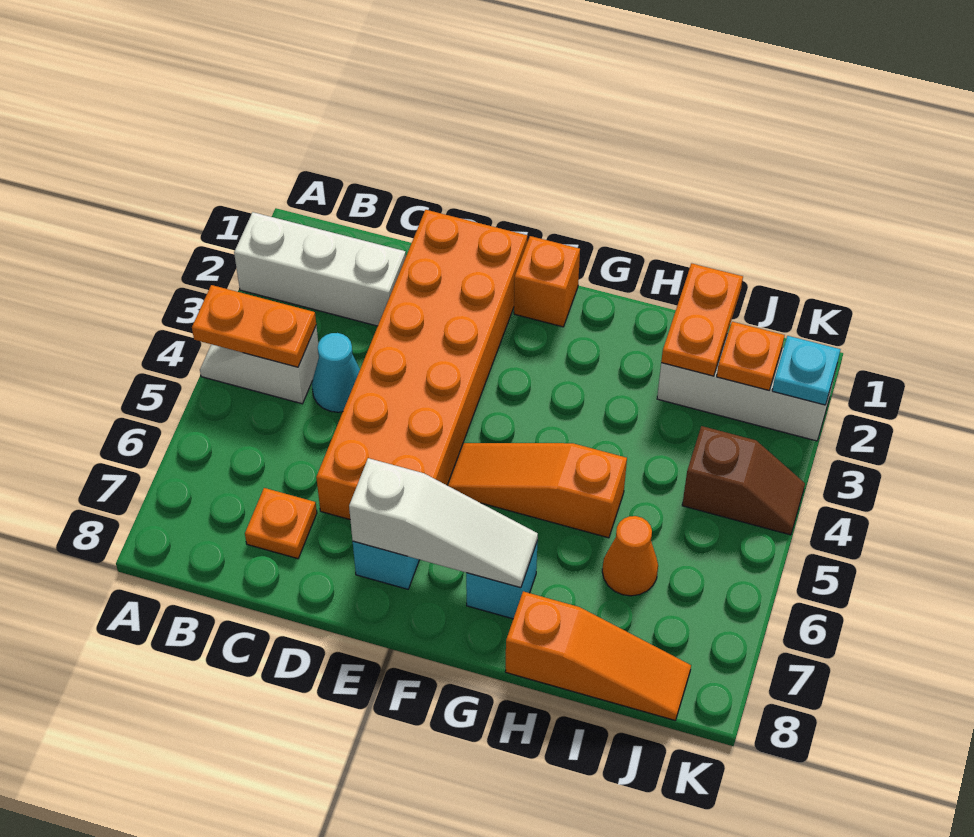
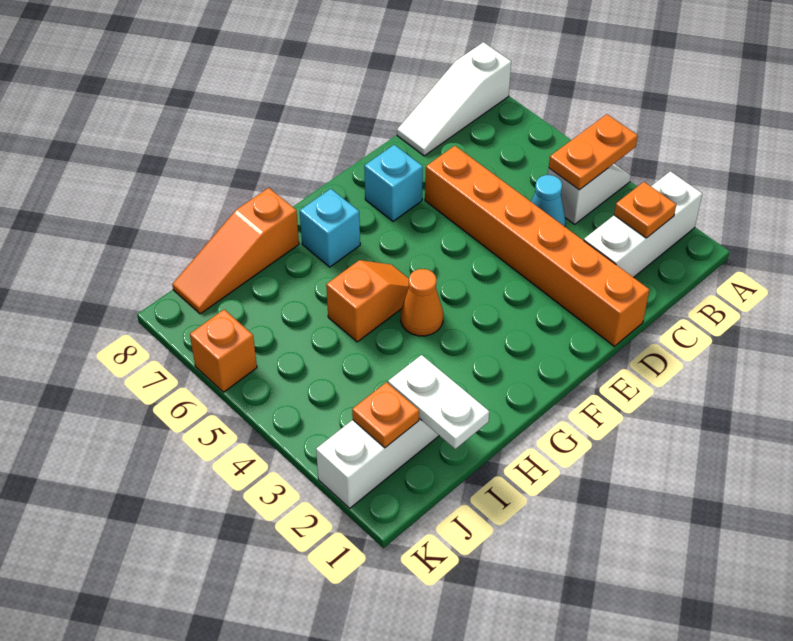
orange 1x1 plate [245,488,317,559] -> orange 1x1 plate moved to [614,182,676,238]
orange 2x6 brick [316,210,527,519] -> orange 1x6 brick [425,146,649,346]
white 1x3 slope [349,458,538,588] -> white 1x3 slope moved to [397,42,511,156]
orange 1x1 brick [514,236,580,327] -> orange 1x1 brick moved to [190,310,257,392]
orange 1x3 slope [447,443,627,538] -> orange 1x2 slope [326,260,409,342]
orange 1x2 plate [661,263,743,376] -> white 1x2 plate [388,355,489,449]
orange 1x1 cone [602,516,658,596] -> orange 1x1 cone moved to [401,269,443,336]
brown 1x2 slope [682,426,805,535] -> none
cyan 1x1 plate [772,336,841,405] -> none

